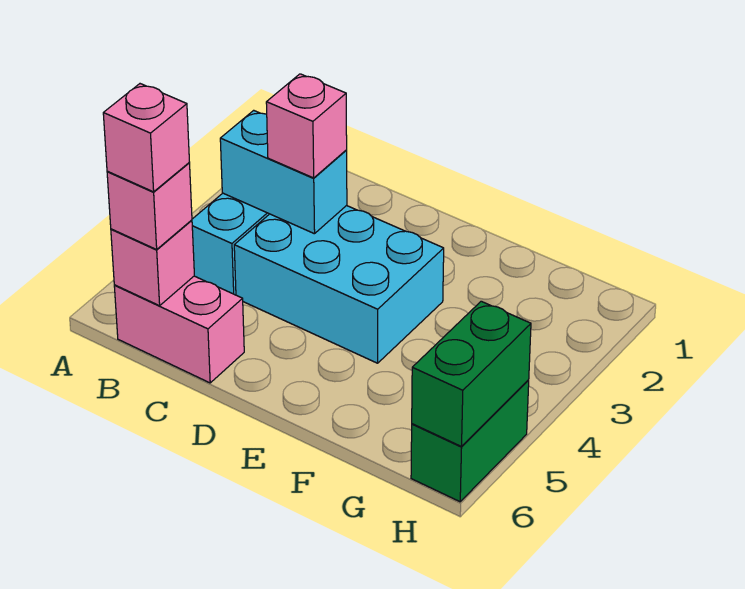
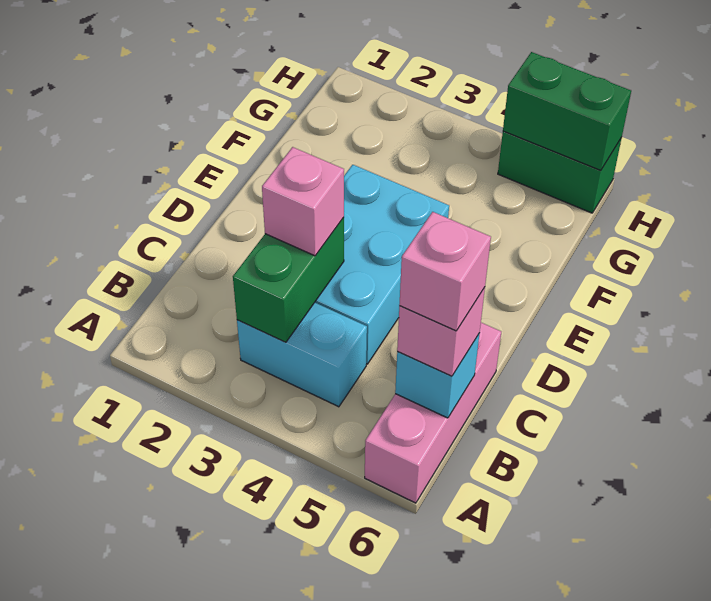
cyan 1x2 brick [220,110,347,234] -> green 1x2 brick [233,217,344,342]
pink 1x2 brick [114,276,244,383] -> pink 1x3 brick [365,323,501,503]
pink 1x1 brick [111,220,194,306] -> cyan 1x1 brick [395,333,480,418]

